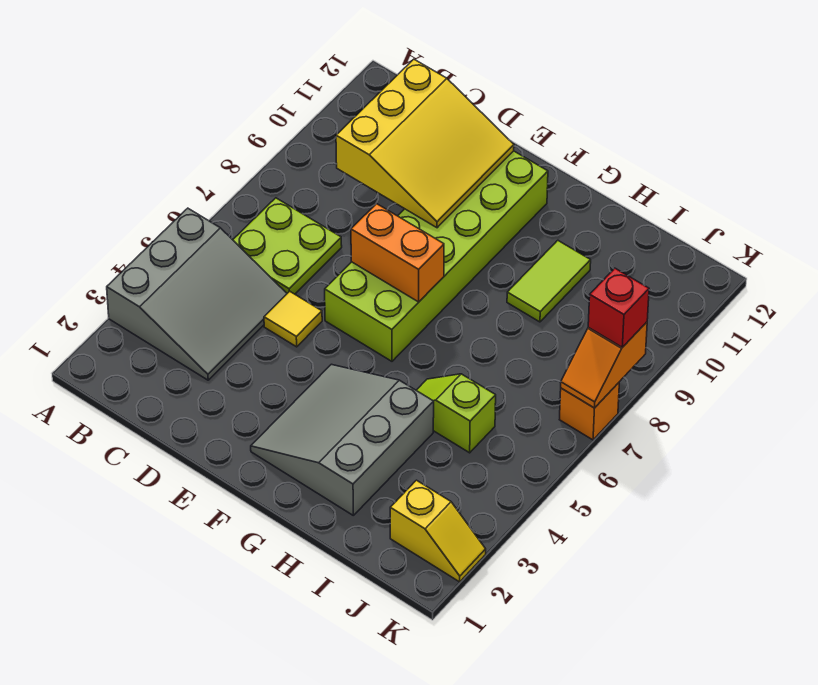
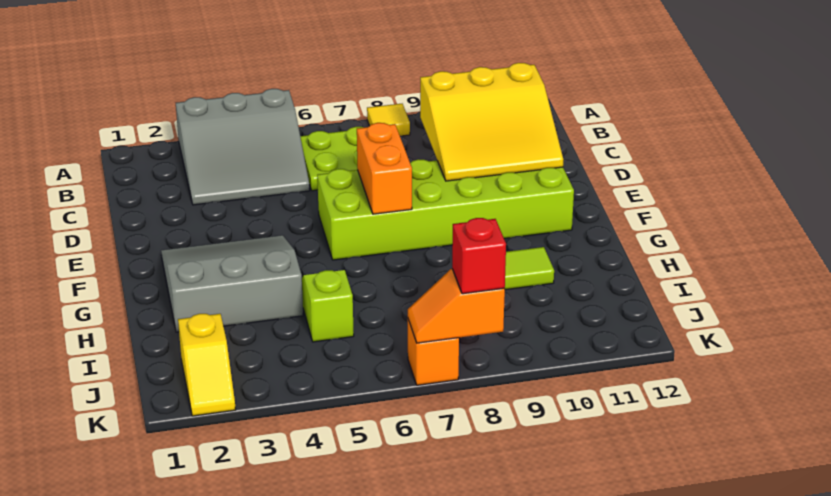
yellow 1x1 tile [264,291,322,347] -> yellow 1x1 tile moved to [367,104,410,136]

